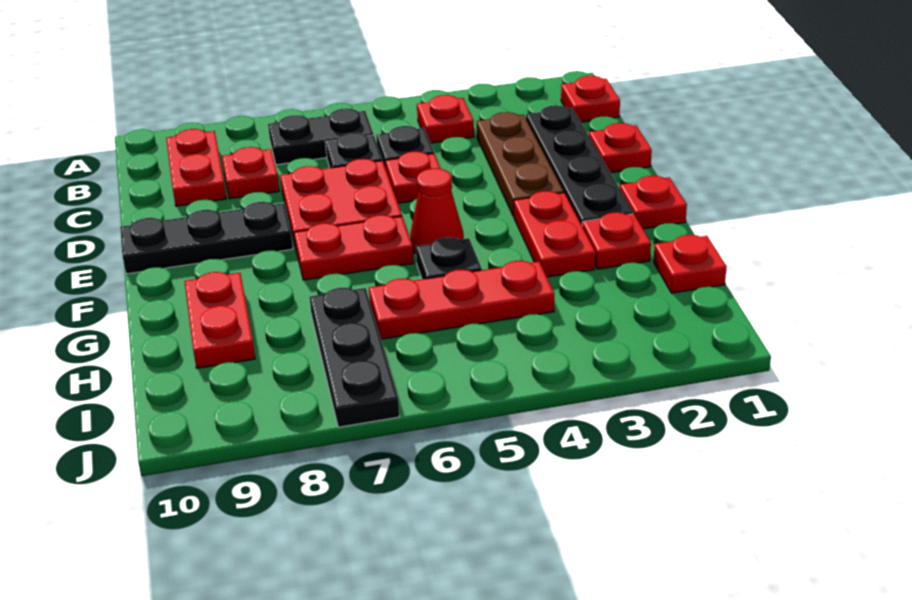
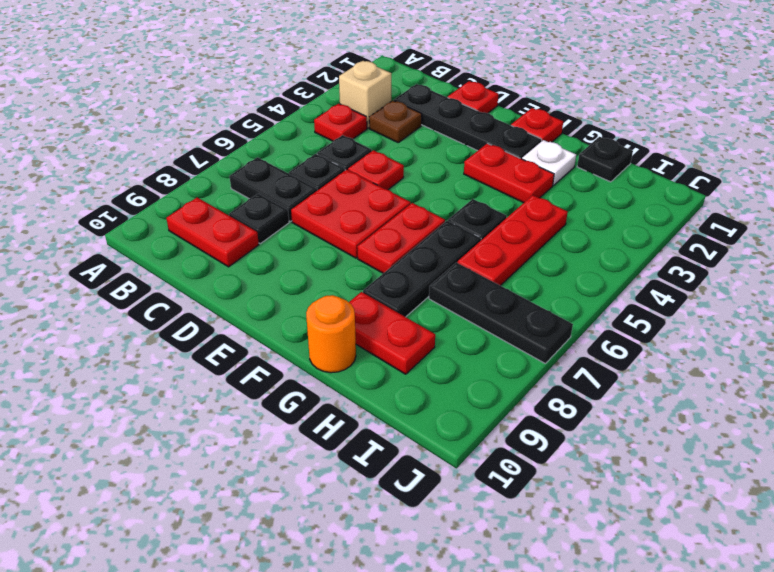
red 1x1 plate [561,76,620,122] -> none
none -> tan 1x1 brick [339,61,392,128]
black 1x2 plate [268,108,373,165] -> black 1x2 plate turned to [229,157,317,222]
brown 1x3 plate [477,112,564,217] -> brown 1x1 plate [369,101,422,143]
red 1x1 plate [222,147,279,199] -> black 1x1 plate [229,194,289,244]
black 1x3 plate [120,202,293,274] -> black 1x3 plate moved to [363,221,481,317]
red 1x1 cone [410,168,464,254] -> none
red 1x1 plate [582,212,651,269] -> white 1x1 plate [522,140,576,186]
none -> orange 1x1 round brick [306,295,356,373]
red 1x1 plate [654,235,726,293] -> black 1x1 plate [577,137,633,182]

